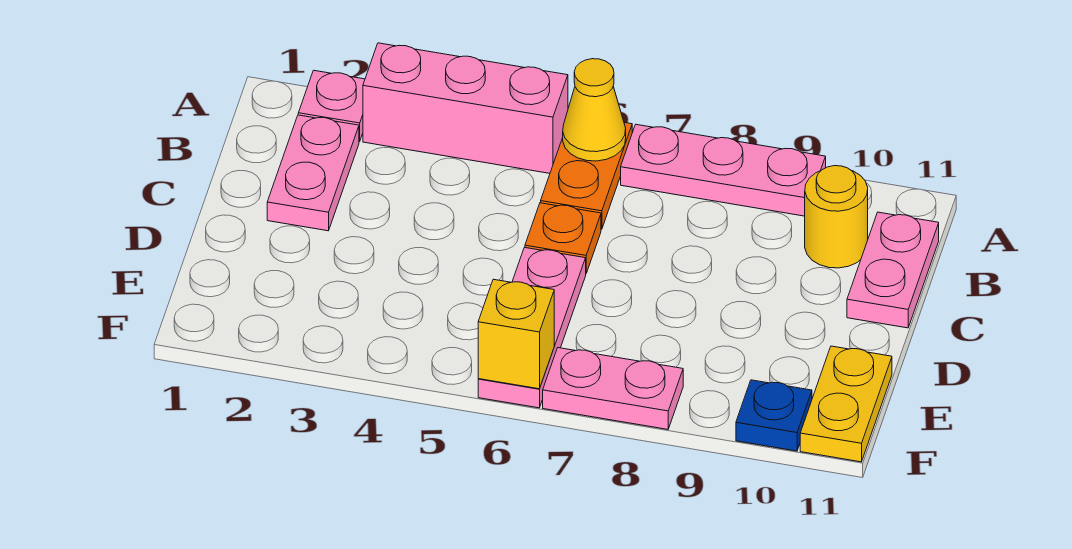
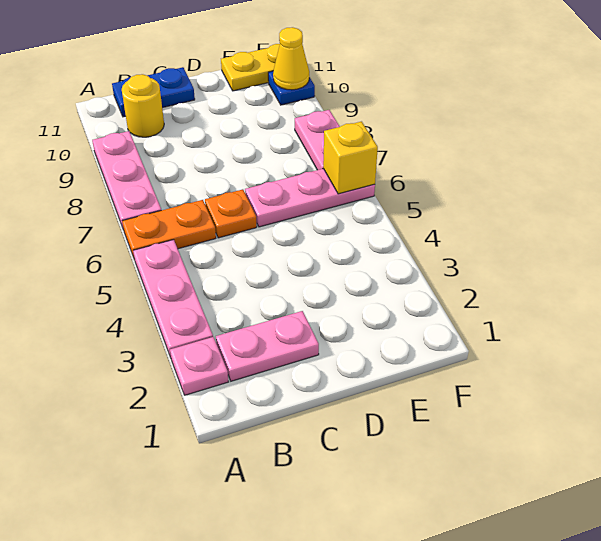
pink 1x3 brick [363,43,568,173] -> pink 1x3 plate [133,240,213,357]
yellow 1x1 cone [563,59,626,161] -> yellow 1x1 cone moved to [273,27,309,90]
pink 1x2 plate [847,212,939,328] -> blue 1x2 plate [112,67,195,117]

